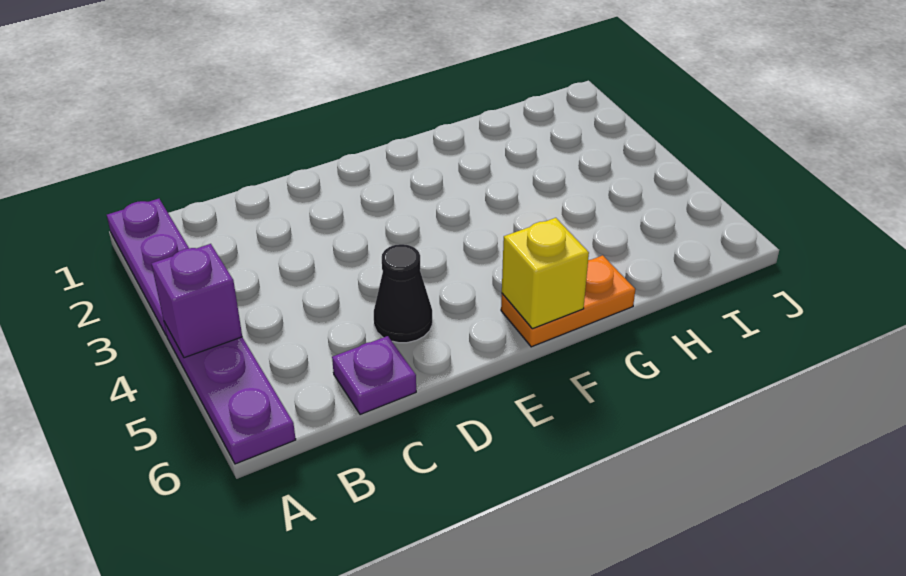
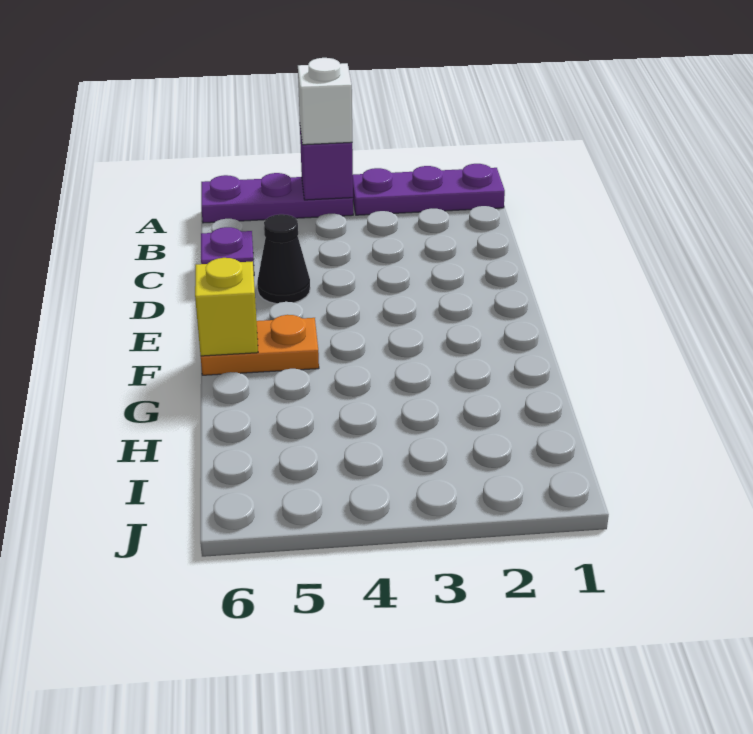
none -> white 1x1 brick [298,58,352,145]
orange 1x2 plate [501,255,635,347] -> orange 1x2 plate turned to [201,315,319,375]

